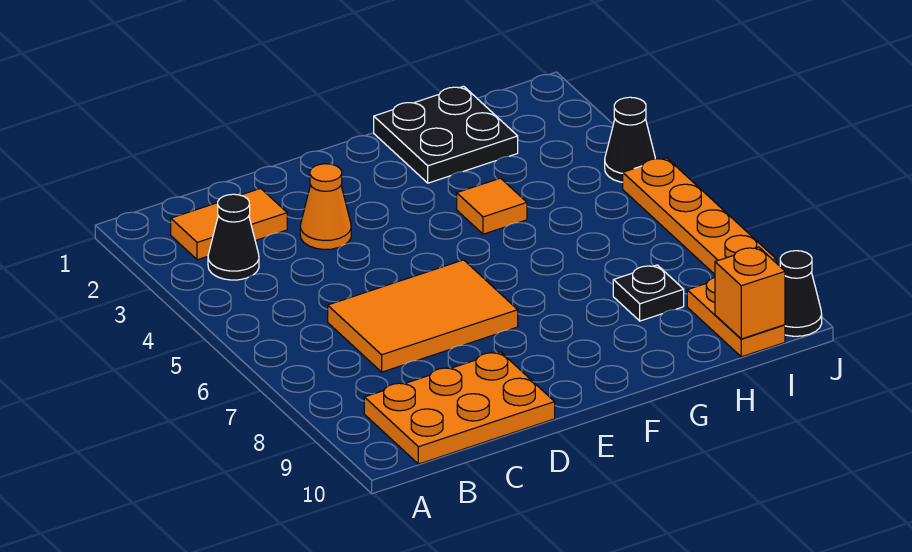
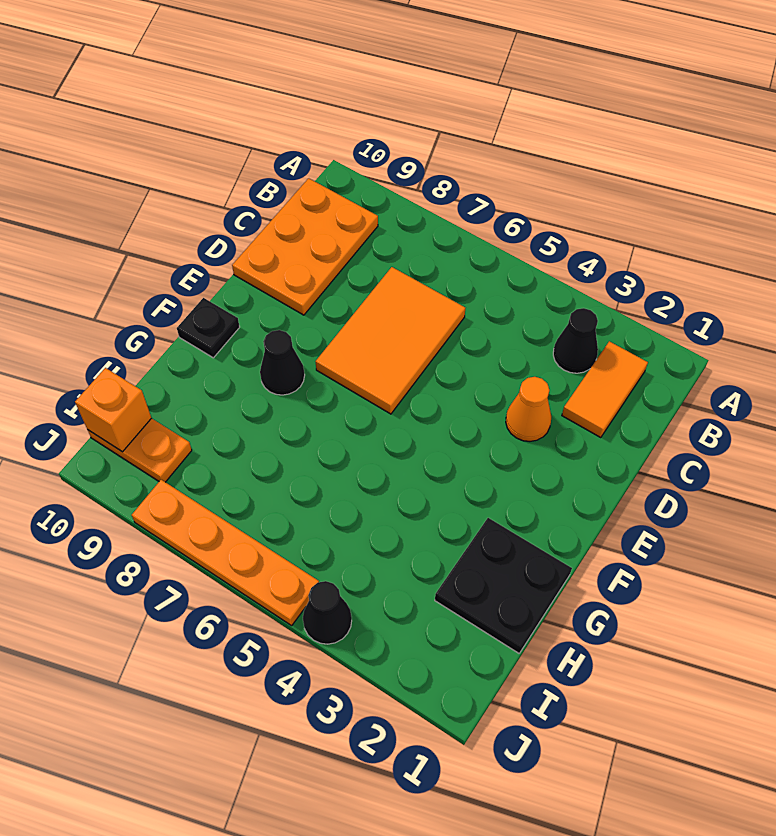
orange 1x1 tile [457,178,527,234] -> none
black 1x1 plate [613,265,684,321] -> black 1x1 plate moved to [177,298,240,358]
black 1x1 cone [780,251,822,336] -> black 1x1 cone moved to [260,330,305,395]

